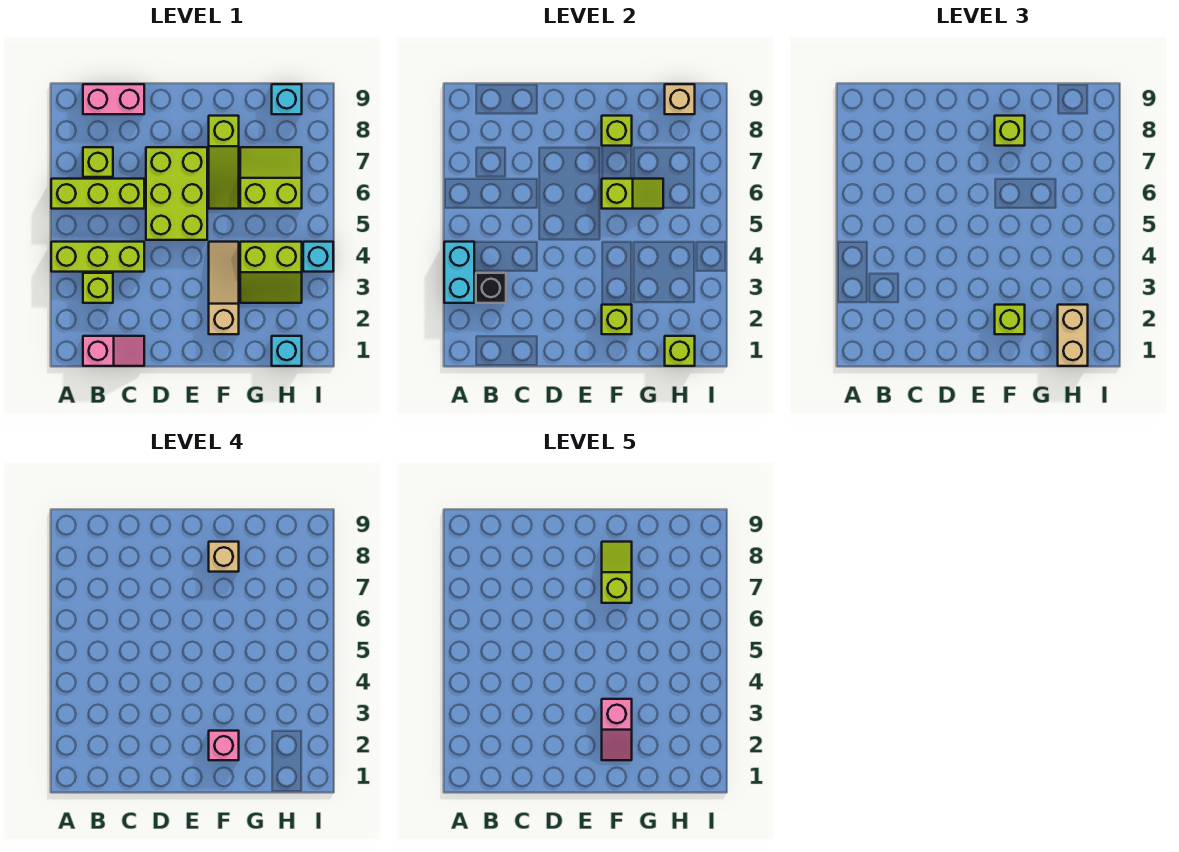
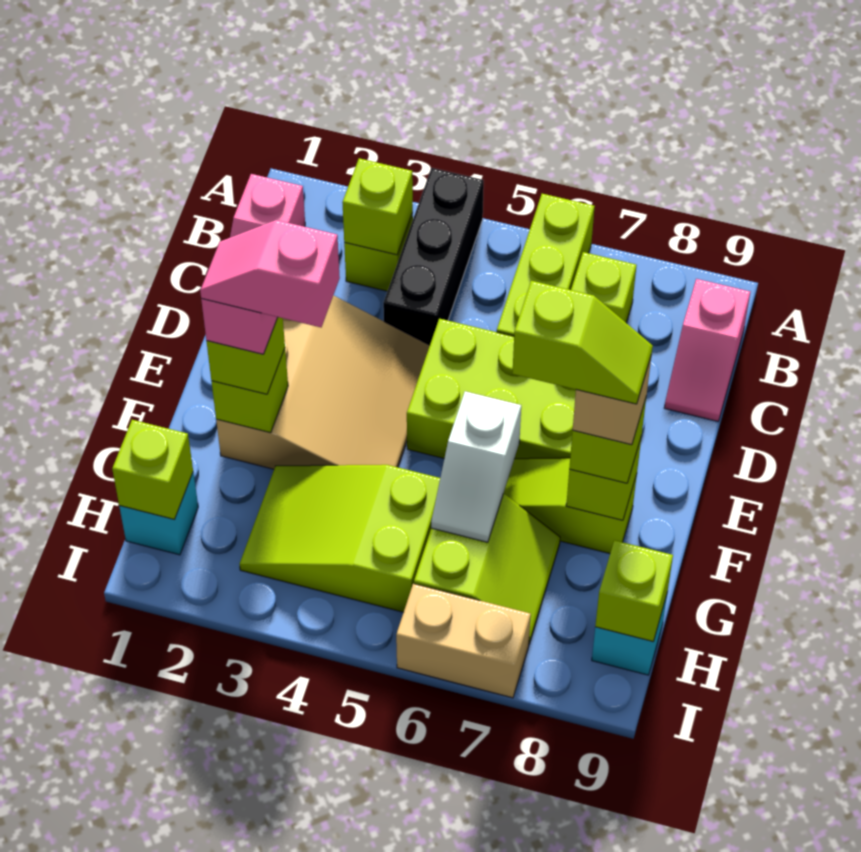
cyan 1x2 brick [444,242,474,303] -> none
lime 1x3 brick [51,242,144,272] -> black 1x3 brick [383,168,484,345]
black 1x1 brick [476,273,506,303] -> lime 1x1 brick [342,158,413,255]
pink 1x2 brick [83,84,144,114] -> pink 1x2 slope [664,279,750,421]
tan 1x3 slope [209,242,239,334] -> tan 3x3 slope [216,295,430,469]
lime 1x2 slope [602,179,663,209] -> white 1x2 slope [431,391,521,542]
lime 2x2 slope [240,242,302,303] -> lime 2x3 slope [240,465,440,612]
tan 1x2 brick [1058,305,1088,366] -> tan 1x2 brick moved to [396,584,531,698]
tan 1x1 brick [665,84,695,114] -> lime 1x1 brick [595,540,673,642]
cyan 1x1 brick [303,242,333,272] -> none

